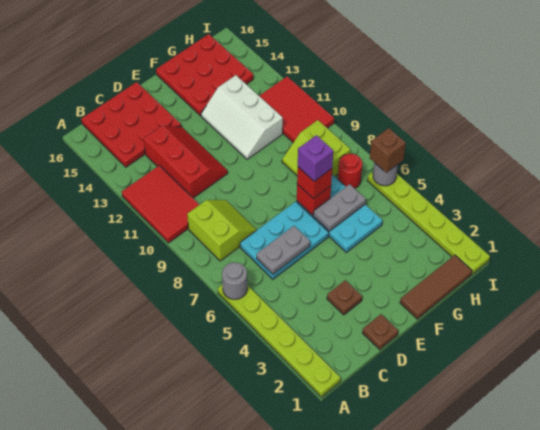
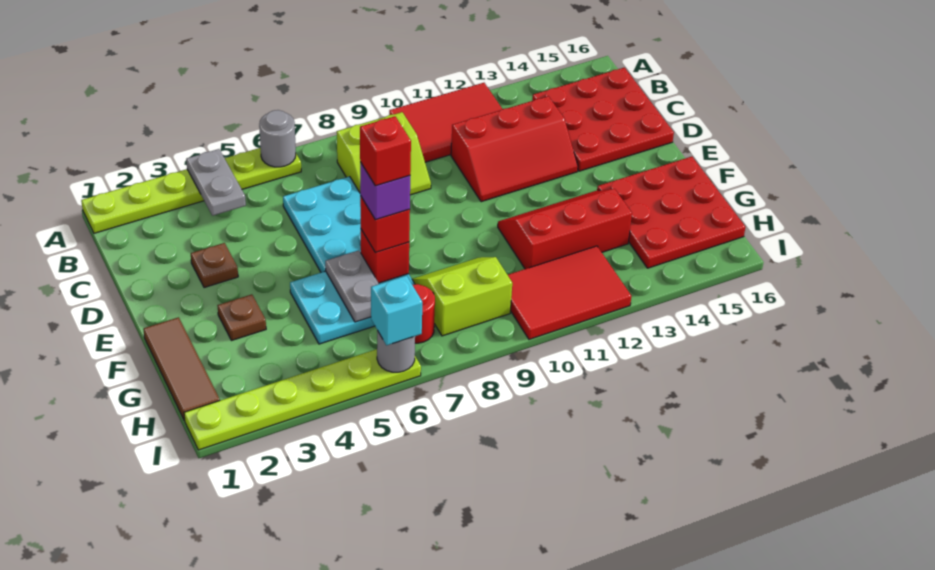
grey 1x2 plate [257,226,310,274] -> grey 1x2 plate moved to [186,149,246,216]
brown 1x1 plate [363,314,398,349] -> brown 1x1 plate moved to [217,294,266,341]
none -> red 1x1 brick [360,116,411,186]
white 2x3 slope [201,75,283,159] -> red 2x3 slope [498,189,632,269]
brown 1x1 brick [370,128,406,173] -> cyan 1x1 brick [371,276,422,345]

